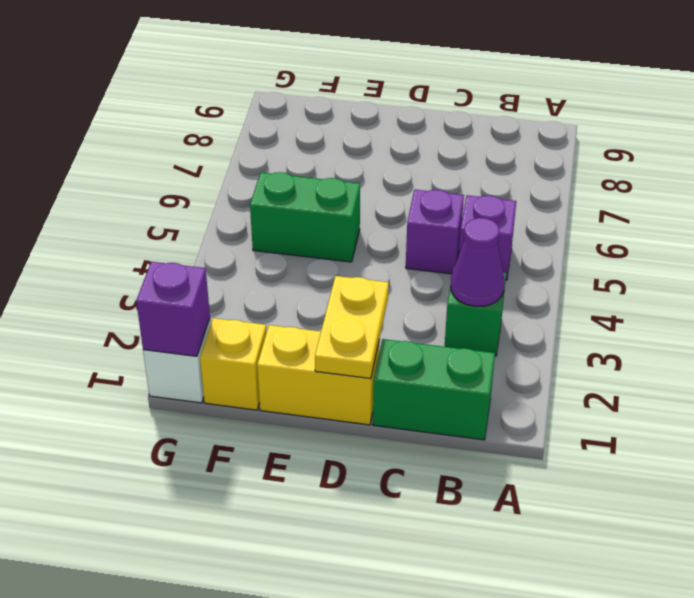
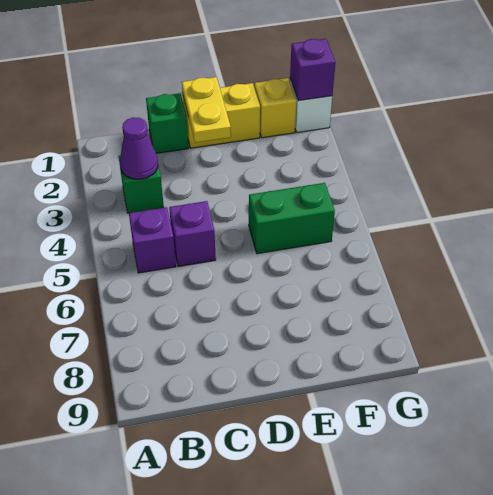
green 1x2 brick [373,339,495,440] -> green 1x1 brick [146,93,189,153]

